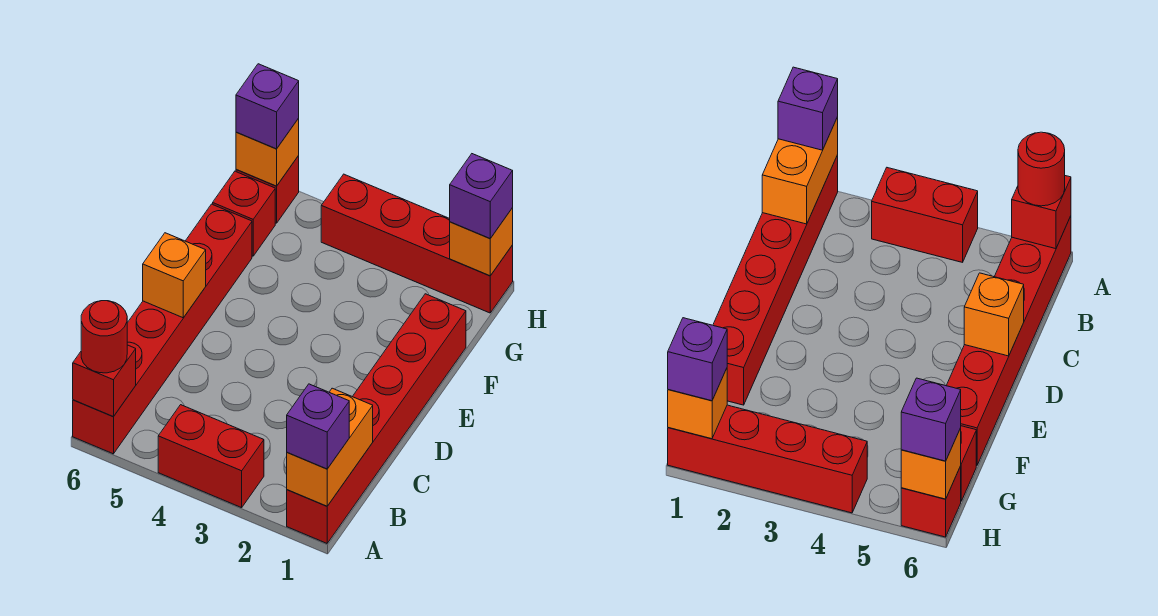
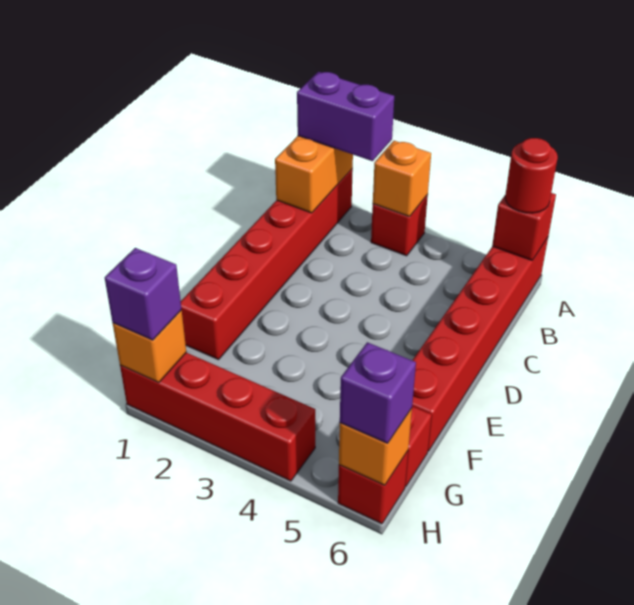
purple 1x1 brick [287,384,349,469] -> purple 1x2 brick [297,72,394,161]
red 1x2 brick [158,405,264,508] -> red 1x1 brick [371,195,428,256]
orange 1x1 brick [143,233,206,318] -> orange 1x1 brick moved to [373,141,431,217]

